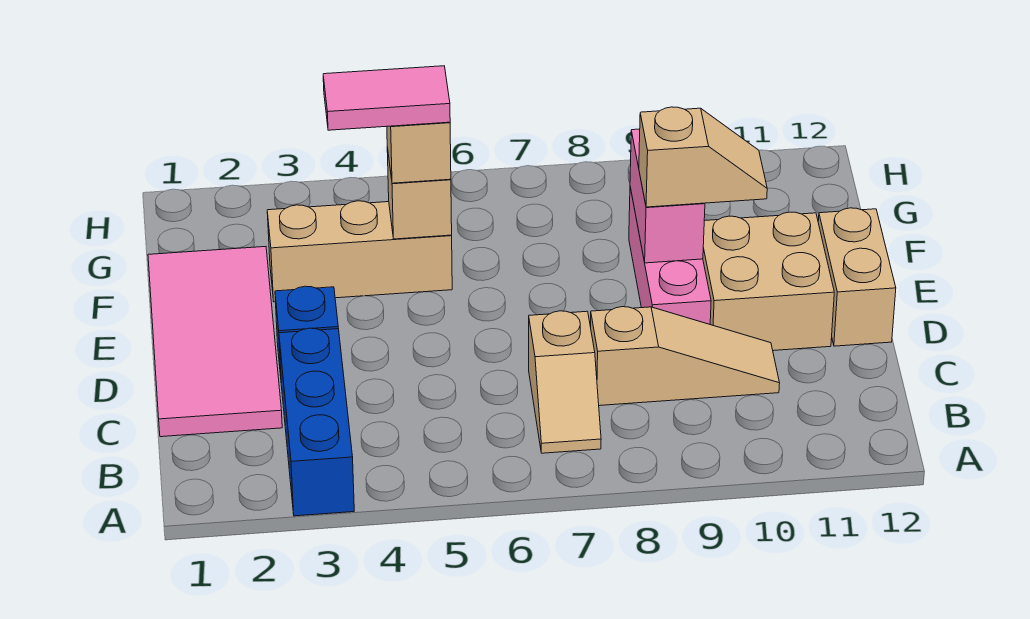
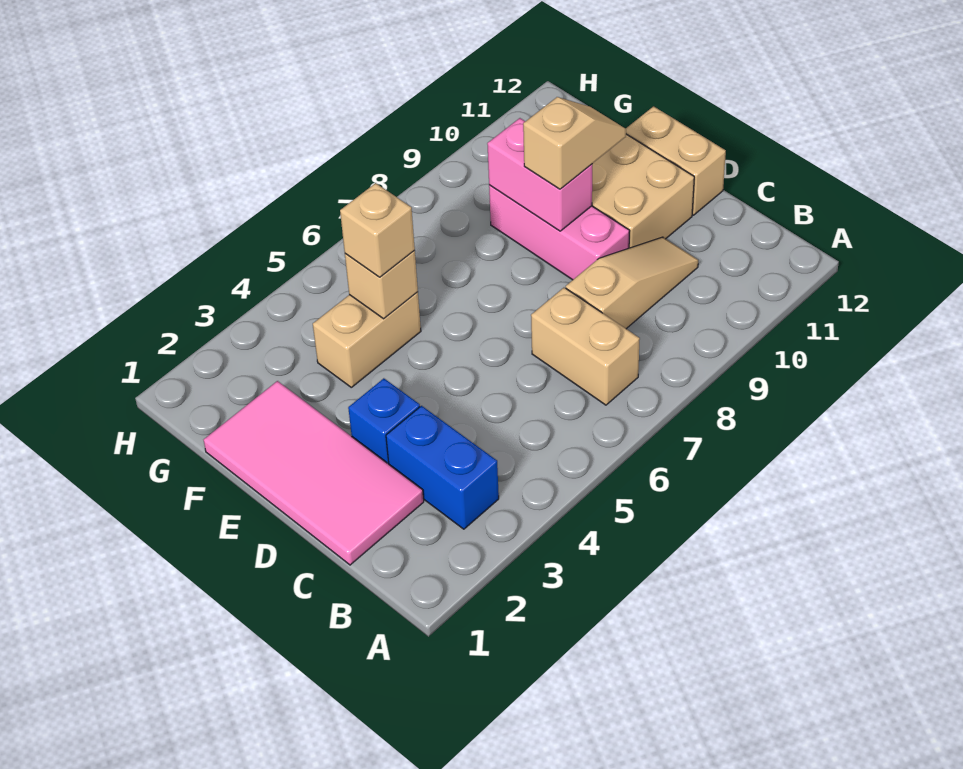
blue 1x3 brick [279,328,354,516] -> blue 1x2 brick [386,406,499,529]
tan 1x2 slope [529,311,601,453] -> tan 1x2 brick [531,288,640,405]
tan 1x3 brick [267,201,452,302] -> tan 1x2 brick [313,292,421,387]
pink 1x2 tile [323,66,450,130] -> none

